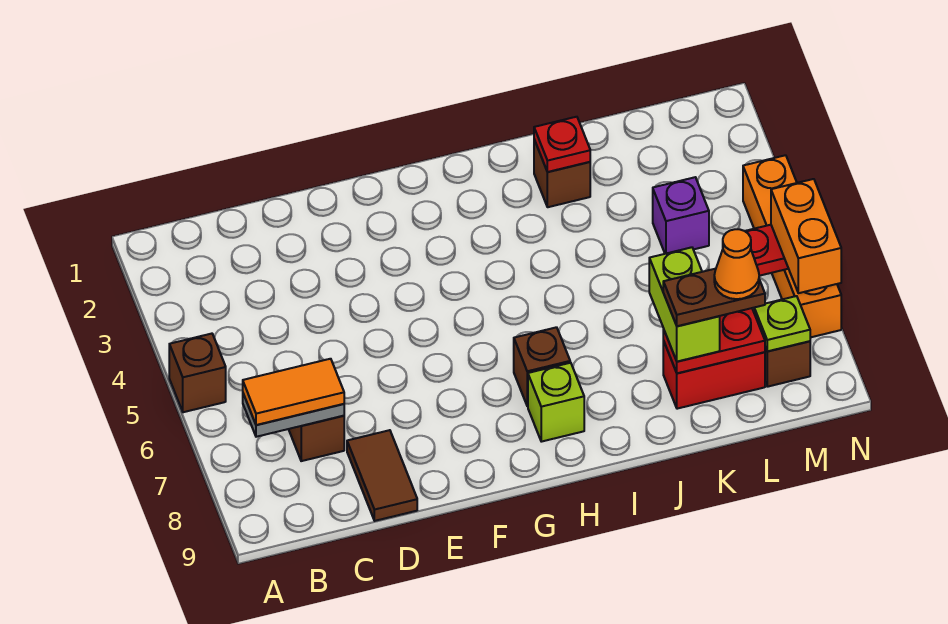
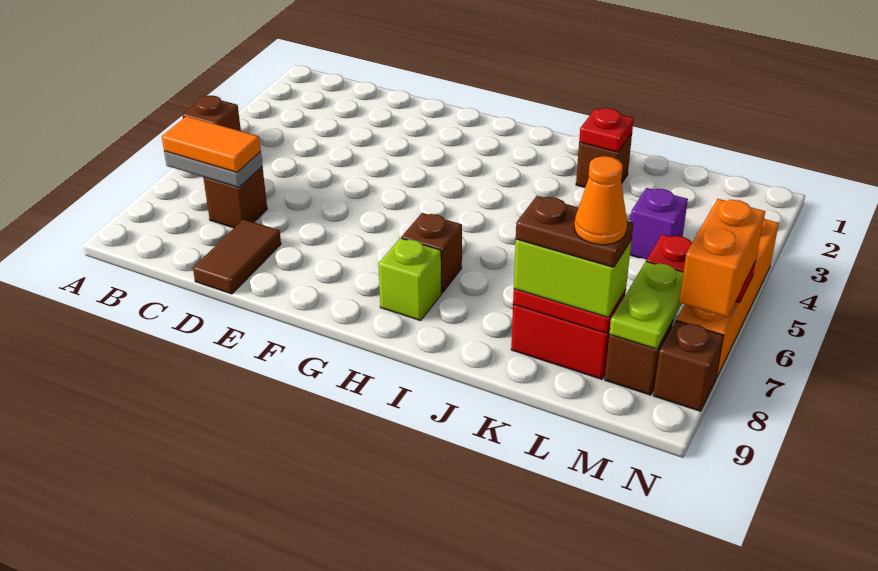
lime 1x2 brick [649,247,720,362] -> lime 1x2 brick turned to [514,239,632,317]
lime 1x1 plate [754,296,810,351] -> lime 1x2 plate [609,262,683,349]
none -> brown 1x1 brick [653,321,724,411]

